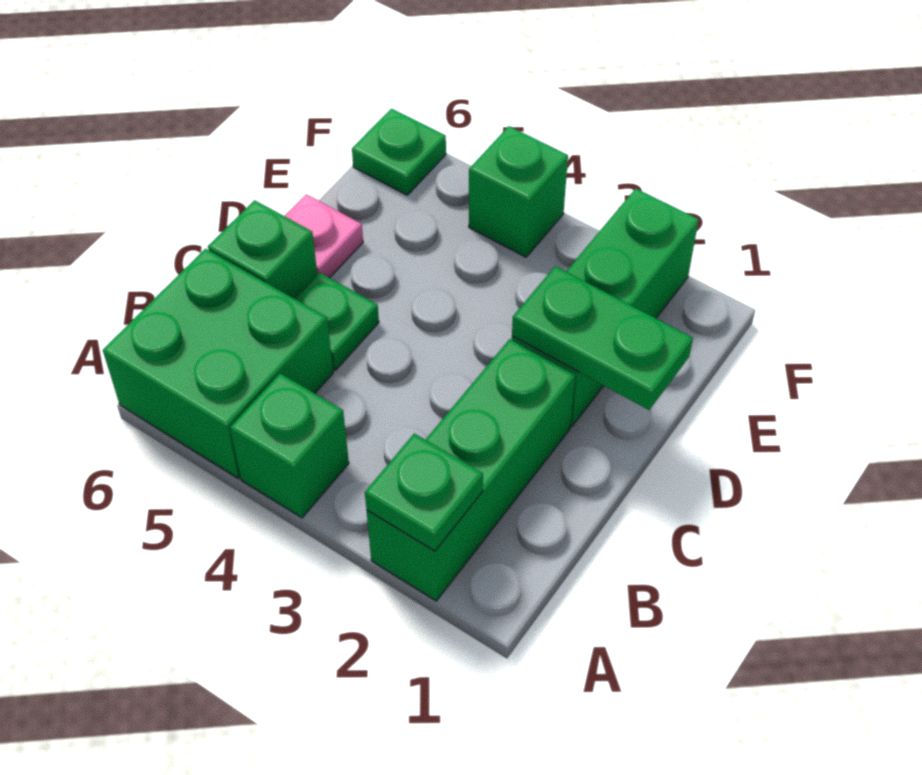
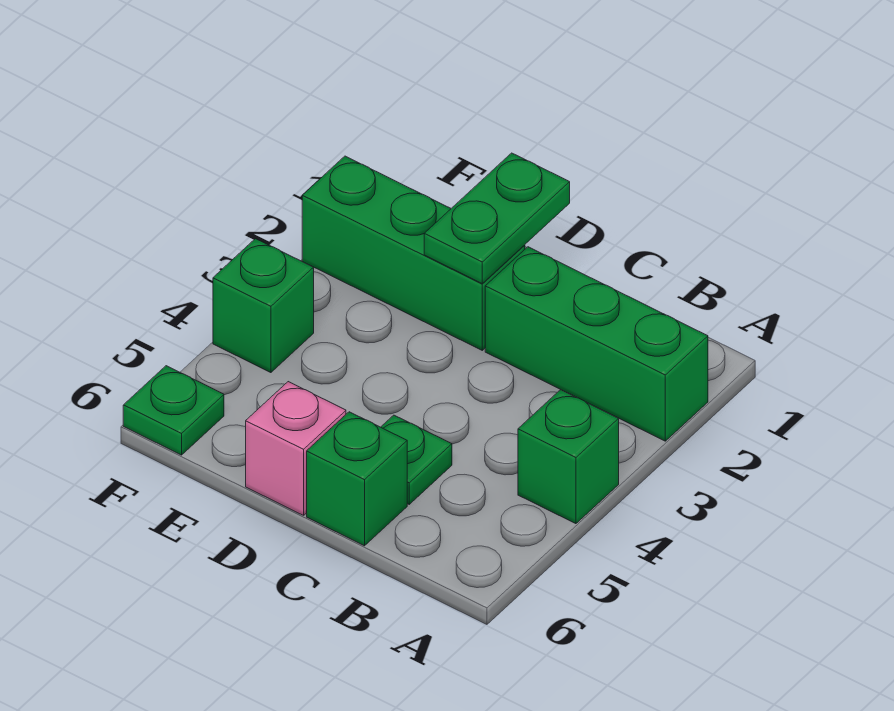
green 1x1 plate [365,433,483,551] -> none
green 2x2 brick [103,249,333,478] -> none
pink 1x1 plate [285,194,363,278] -> pink 1x1 brick [246,382,346,515]

